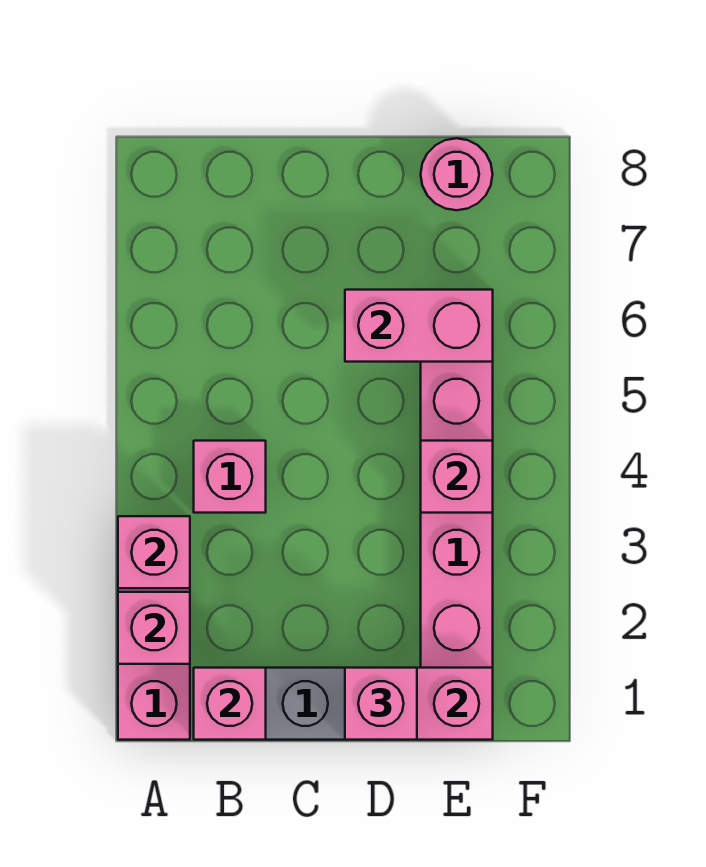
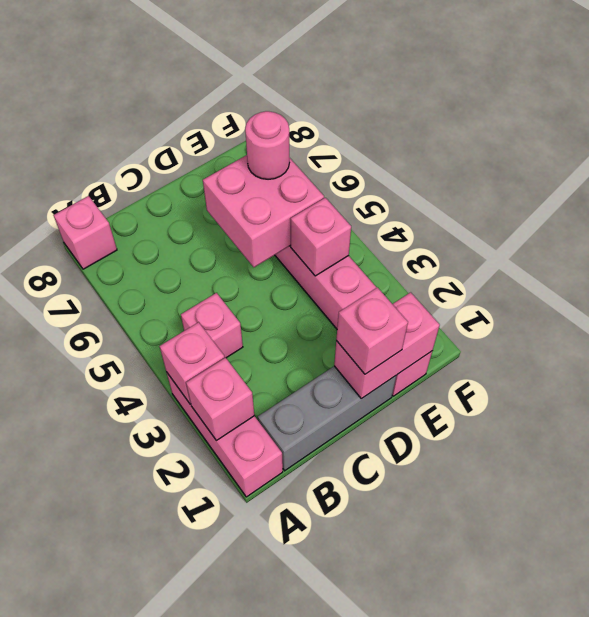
pink 1x1 brick [194,668,266,740] -> pink 1x1 brick moved to [54,196,117,269]
pink 1x2 brick [345,290,493,362] -> pink 2x2 brick [203,155,324,267]
pink 1x1 round brick [421,138,493,210] -> pink 1x1 round brick moved to [245,111,289,179]

